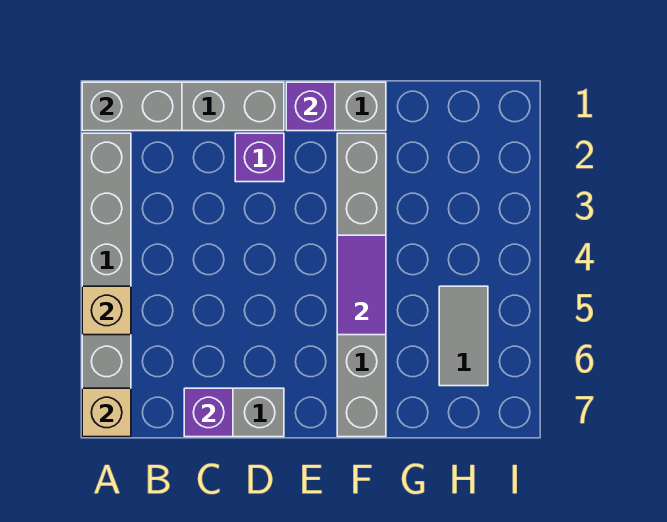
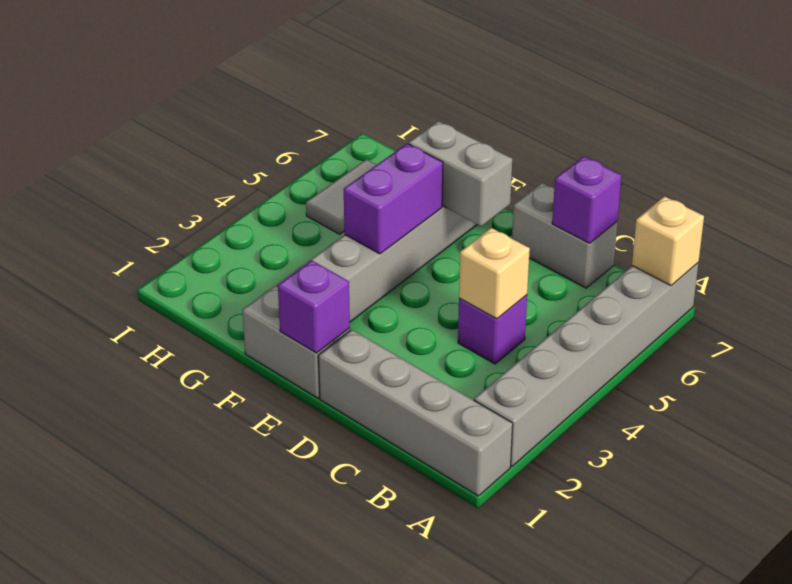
grey 1x2 brick [82,82,182,131] -> grey 1x2 brick moved to [409,121,512,226]
tan 1x1 brick [82,286,131,335] -> tan 1x1 brick moved to [459,228,530,319]
purple 1x1 brick [235,133,284,182] -> purple 1x1 brick moved to [458,295,527,364]
purple 1x2 tile [337,235,386,335] -> purple 1x2 brick [344,144,443,254]

